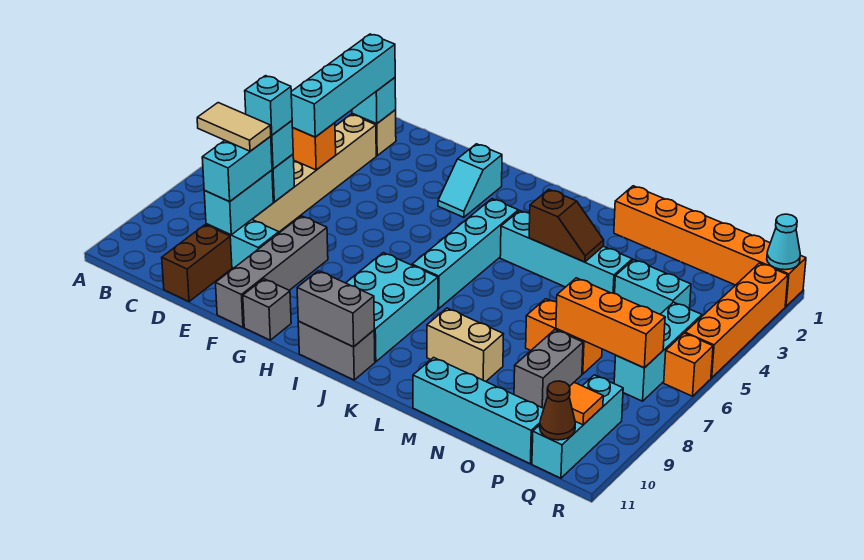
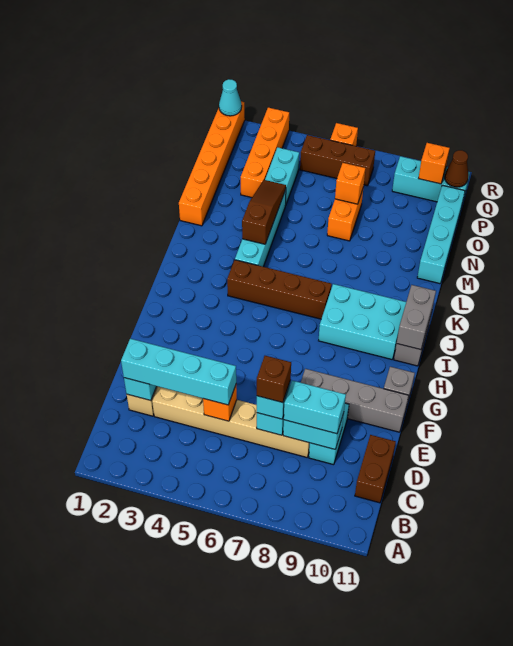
tan 1x2 tile [197,103,271,151] -> none
cyan 1x1 brick [245,76,292,135] -> brown 1x1 brick [257,356,291,403]
brown 1x2 brick [162,225,232,302] -> brown 1x2 brick turned to [355,435,396,503]
cyan 1x2 slope [438,144,502,217] -> none
cyan 1x4 brick [412,199,518,309] -> brown 1x4 brick [227,260,332,319]
brown 1x2 slope [529,189,604,262] -> brown 1x3 slope [242,180,286,244]
tan 1x2 brick [427,308,504,381] -> none
orange 1x3 brick [556,278,665,368] -> orange 1x1 brick [335,163,365,204]
grey 1x2 brick [514,330,583,408] -> none
cyan 1x3 brick [614,302,702,401] -> brown 1x3 brick [300,135,375,186]
orange 1x1 tile [569,382,603,425] -> orange 1x1 brick [419,143,450,184]
orange 1x4 brick [685,263,788,378] -> orange 1x4 brick turned to [241,108,289,198]

